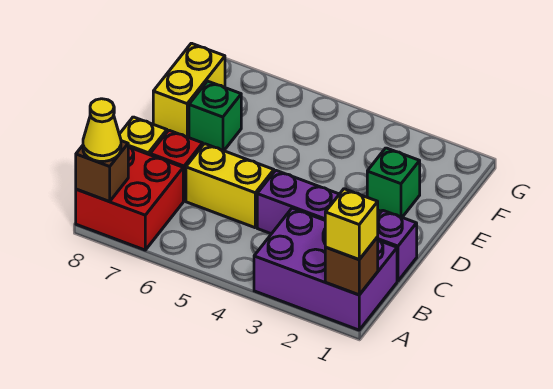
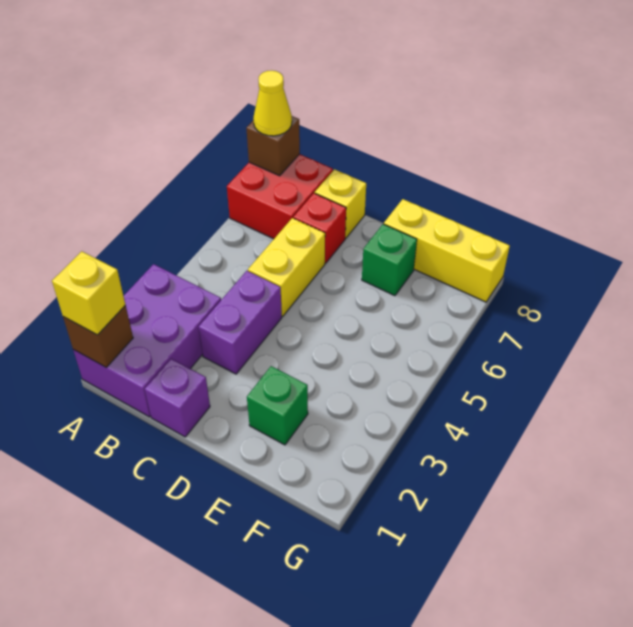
yellow 1x2 brick [153,43,225,137] -> yellow 1x3 brick [384,199,510,302]

